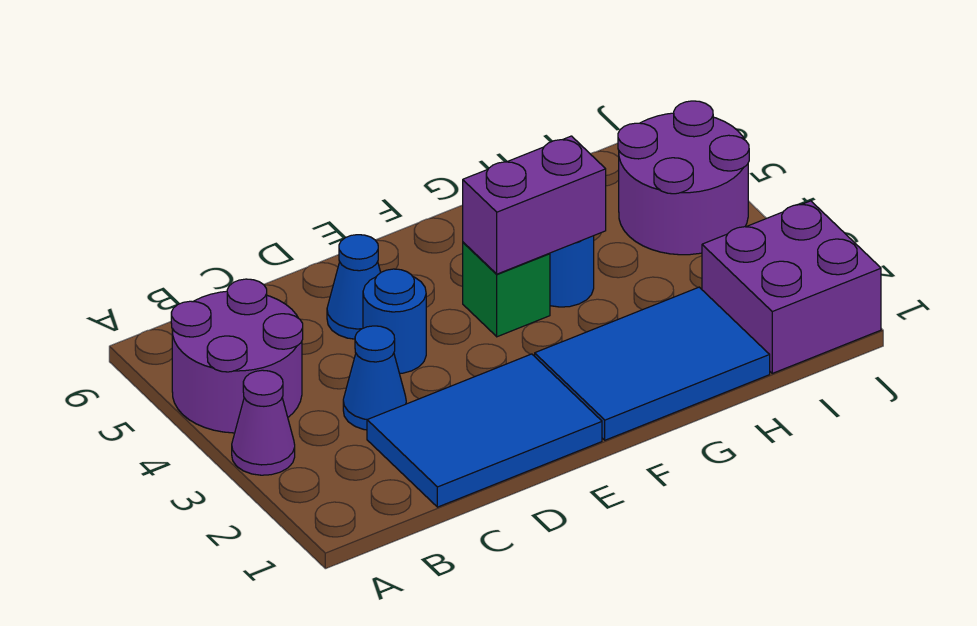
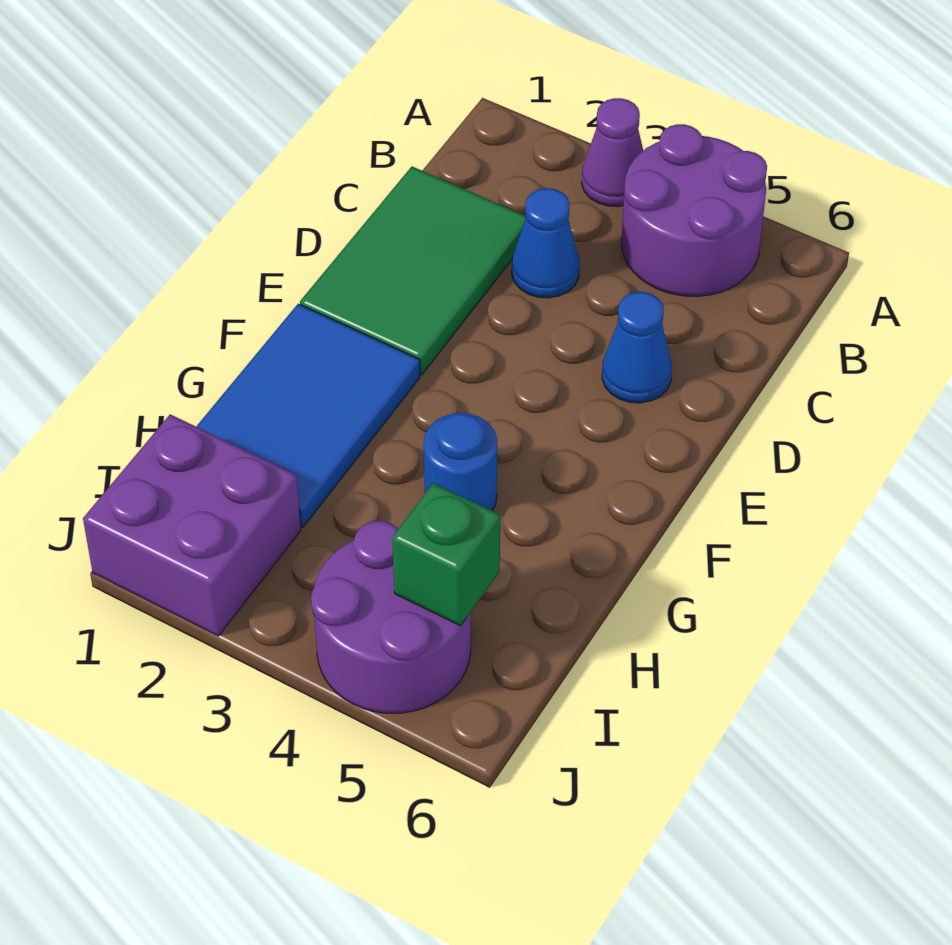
blue 2x3 tile [367,354,602,507] -> green 2x3 tile [300,167,526,375]
blue 1x1 round brick [363,269,426,374] -> none
green 1x1 brick [463,242,550,337] -> green 1x1 brick moved to [392,483,500,626]
purple 1x2 brick [463,136,606,274] -> none

